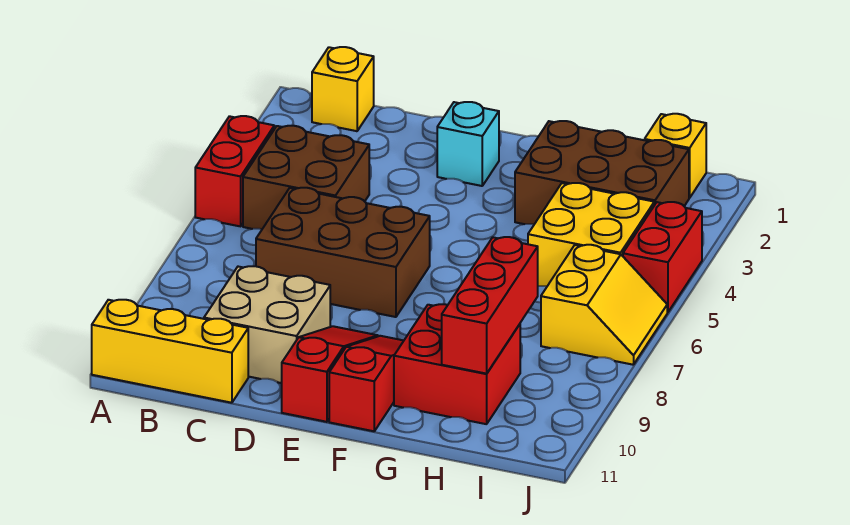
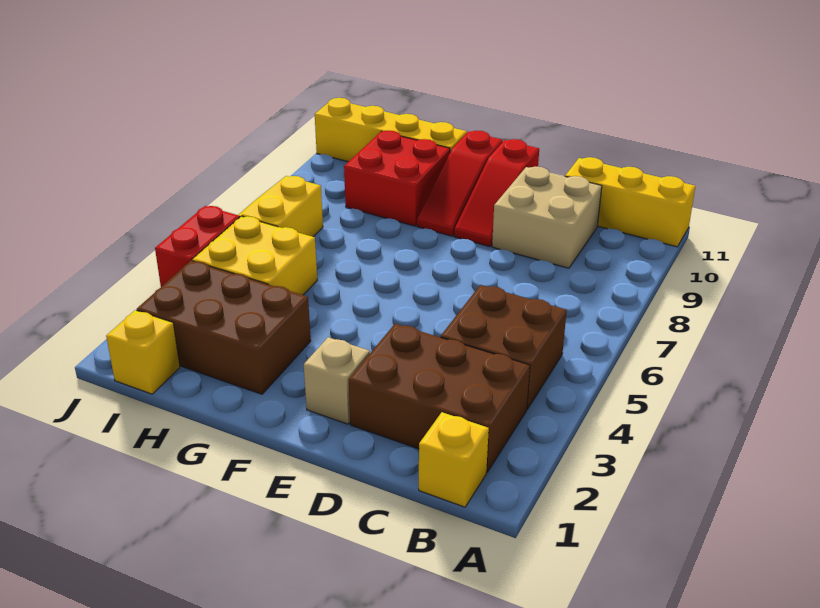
red 1x2 brick [195,116,274,226] -> none
brown 2x3 brick [256,188,430,317] -> brown 2x3 brick moved to [349,324,530,472]
cyan 1x1 brick [437,102,499,186] -> tan 1x1 brick [304,337,370,424]
none -> yellow 1x4 brick [315,98,467,162]
red 1x3 brick [442,237,538,374] -> none

